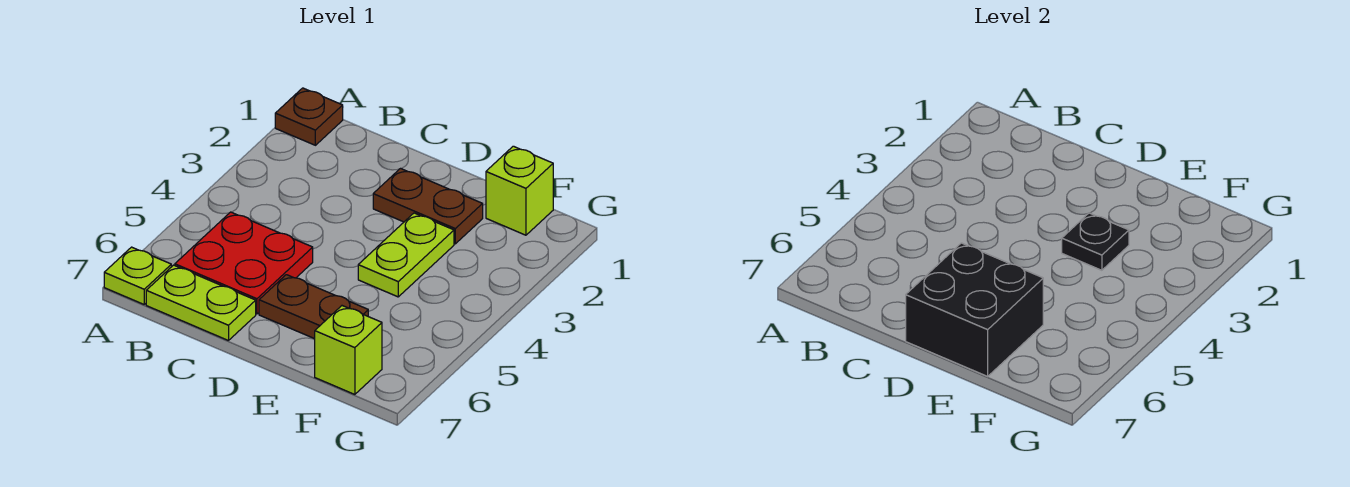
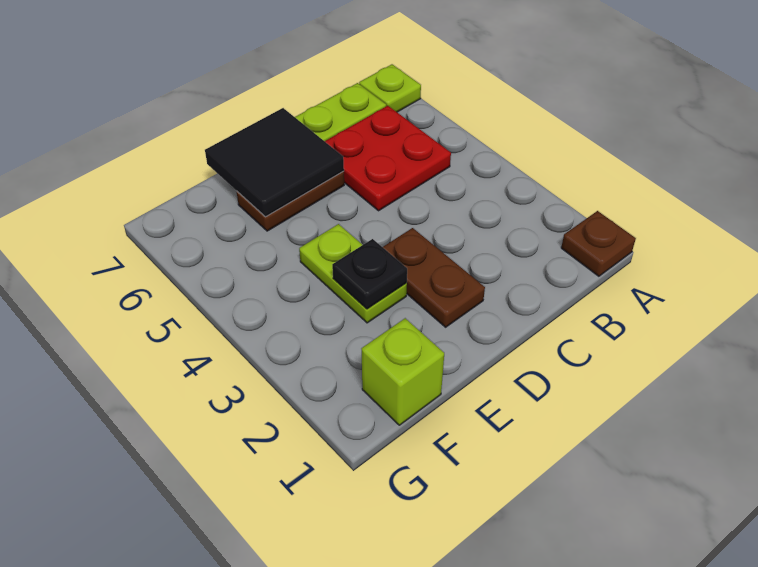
brown 1x2 plate [373,169,483,244] -> brown 1x2 plate turned to [383,228,485,327]
black 2x2 brick [906,243,1043,376] -> black 2x2 tile [205,108,344,217]
lime 1x1 brick [315,306,382,394] -> none

